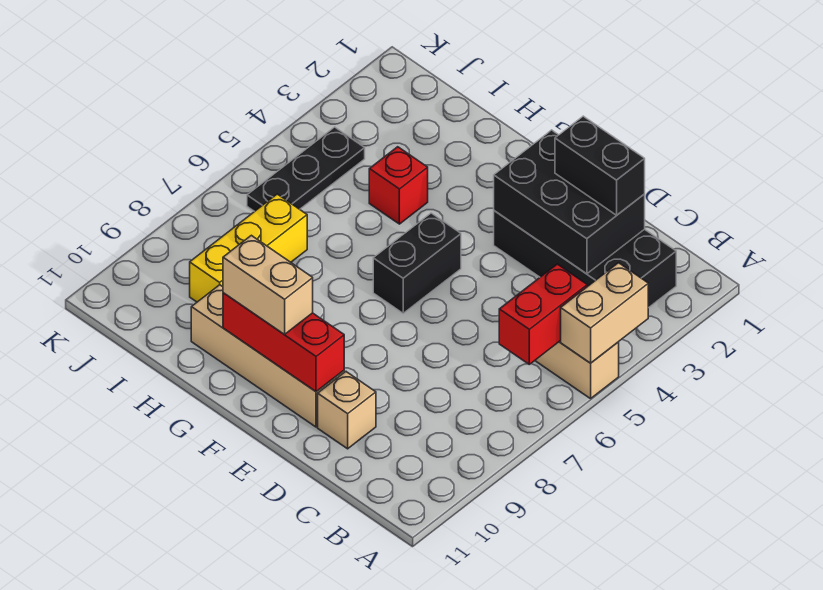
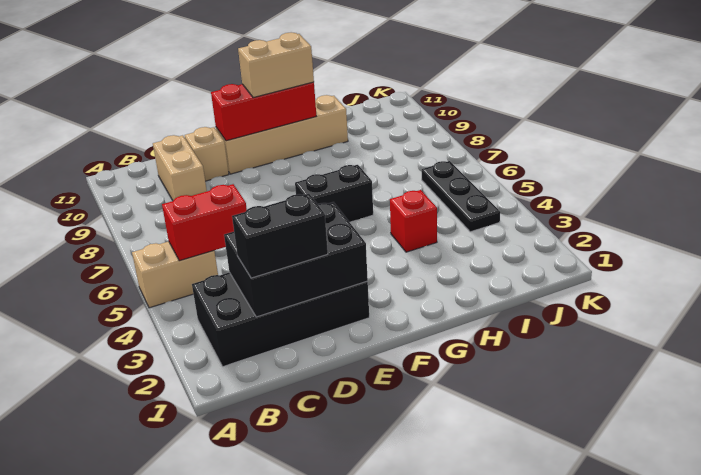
tan 1x2 brick [561,263,648,363] -> tan 1x2 brick moved to [153,135,207,200]
red 1x2 brick [499,264,587,364] -> red 1x2 brick turned to [162,184,247,261]
black 1x2 brick [373,213,461,313] -> black 1x2 brick turned to [295,165,373,222]
yellow 1x3 brick [190,194,307,302] -> none

